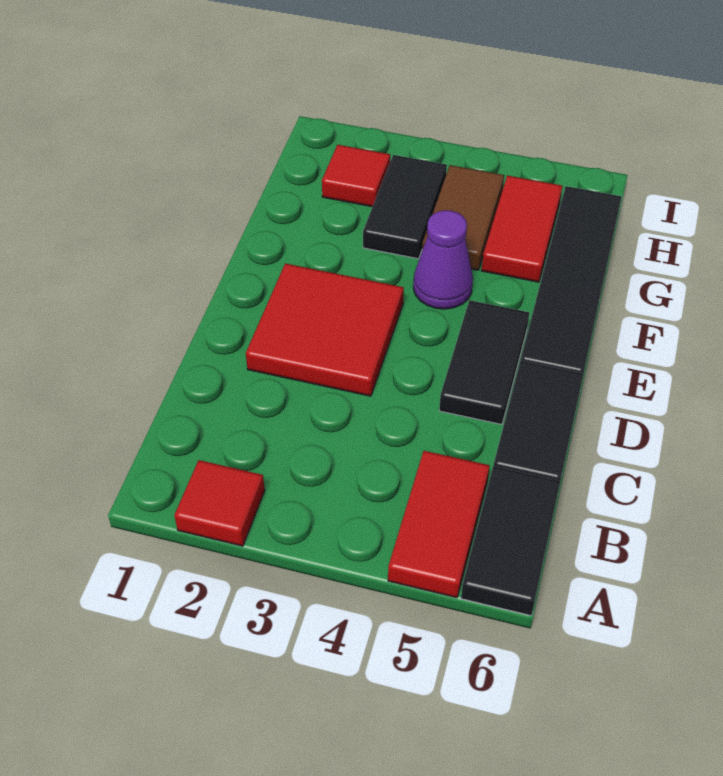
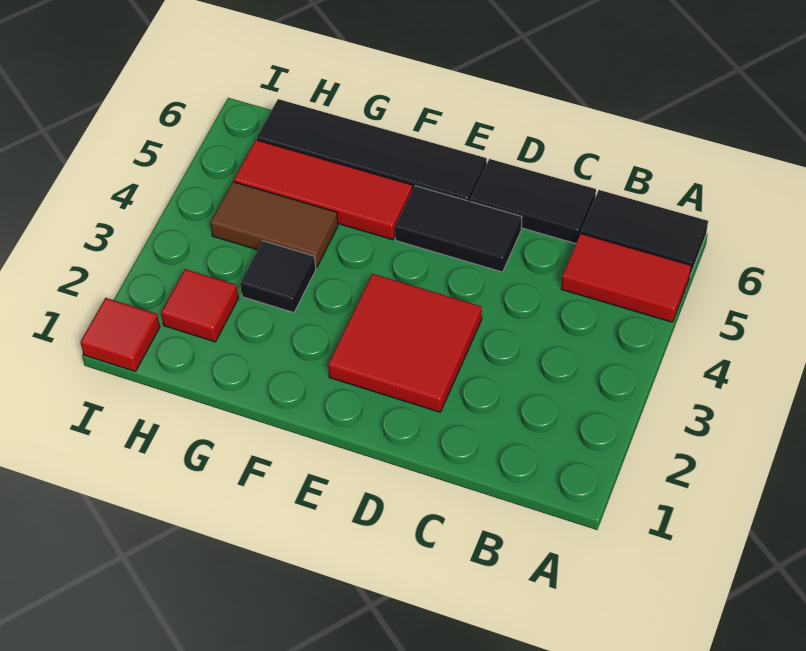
red 1x1 tile [174,460,265,546] -> red 1x1 tile moved to [80,298,160,371]
purple 1x1 cone [413,210,473,309] -> none
black 1x2 tile [363,155,447,259] -> black 1x1 tile [240,241,316,313]
red 1x2 tile [481,176,562,282] -> red 1x3 tile [234,140,413,240]

